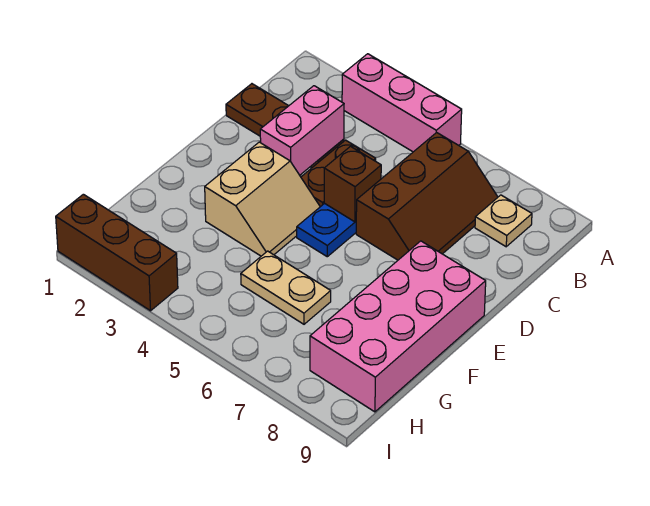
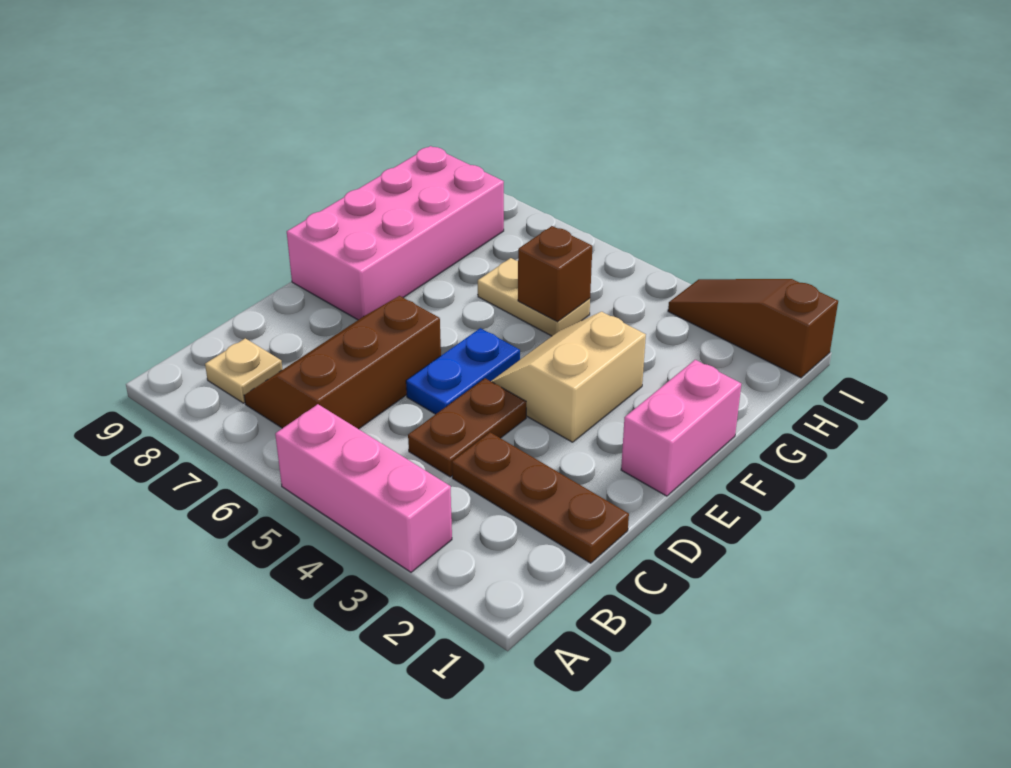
pink 1x2 brick [260,86,344,175] -> pink 1x2 brick moved to [621,360,741,496]
brown 1x1 brick [324,146,381,222] -> brown 1x1 brick moved to [518,226,592,322]
brown 1x3 brick [56,194,178,311] -> brown 1x3 slope [668,279,838,378]

